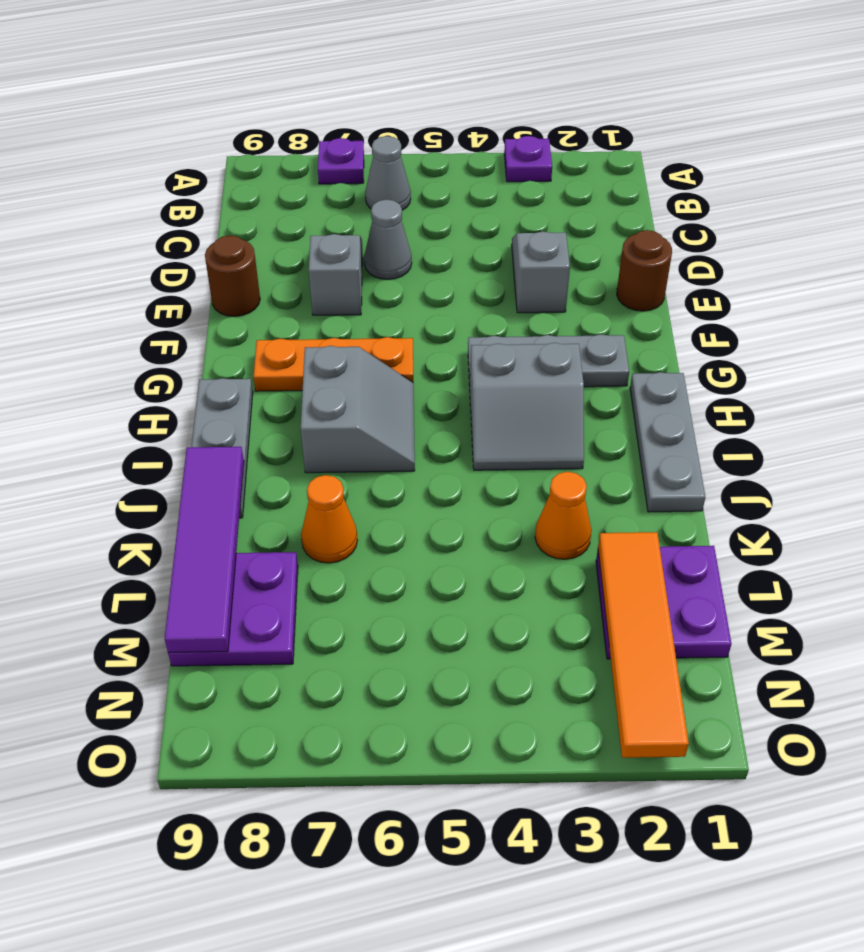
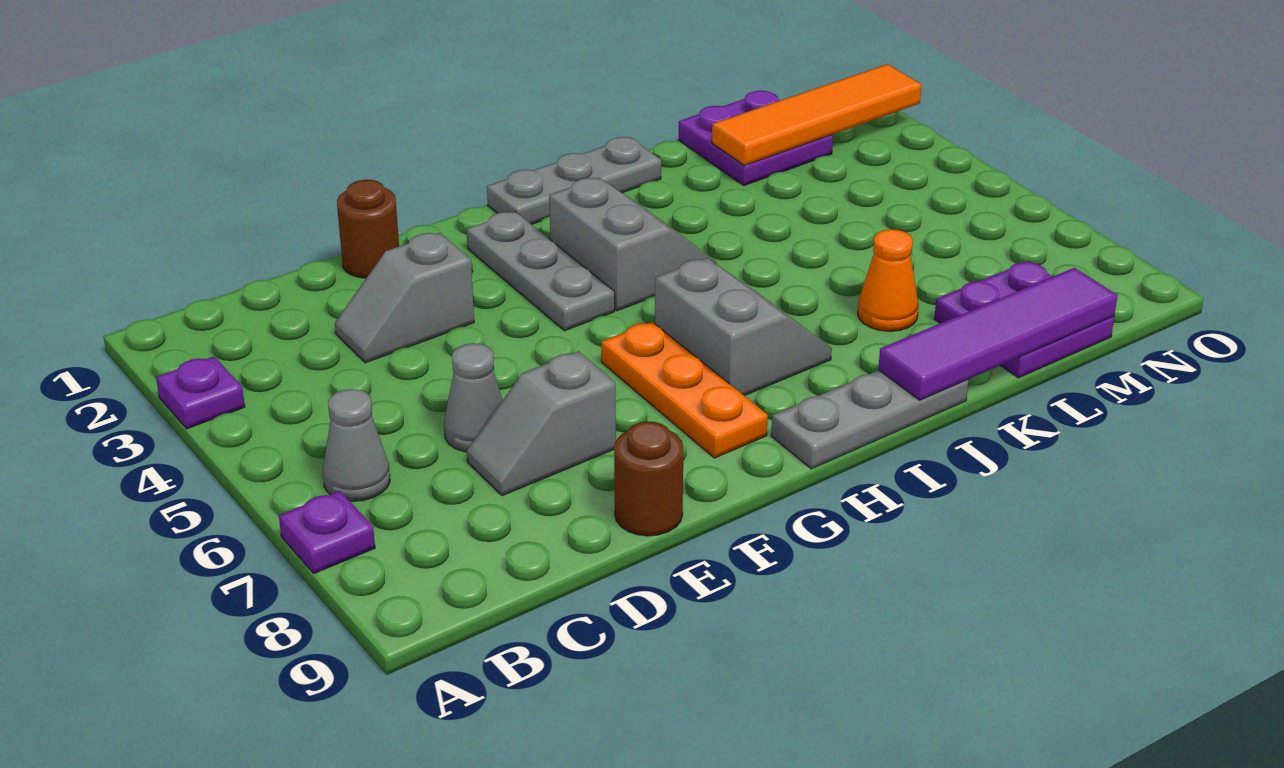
grey 2x2 slope [301,346,415,473] -> grey 2x2 slope turned to [655,258,832,396]
orange 1x1 cone [535,472,591,559] -> none

